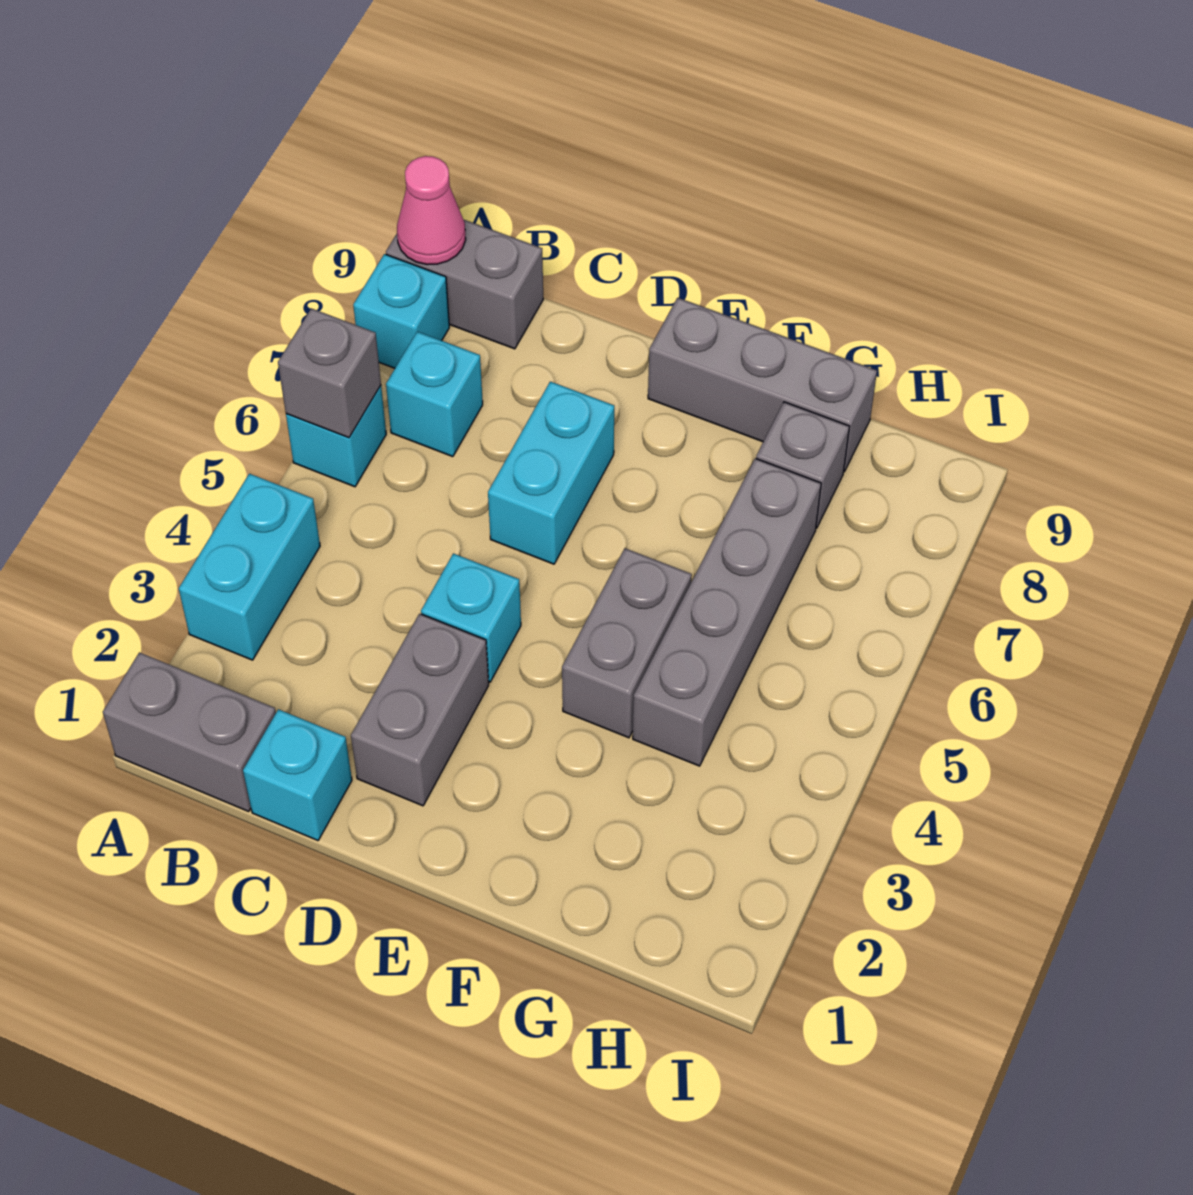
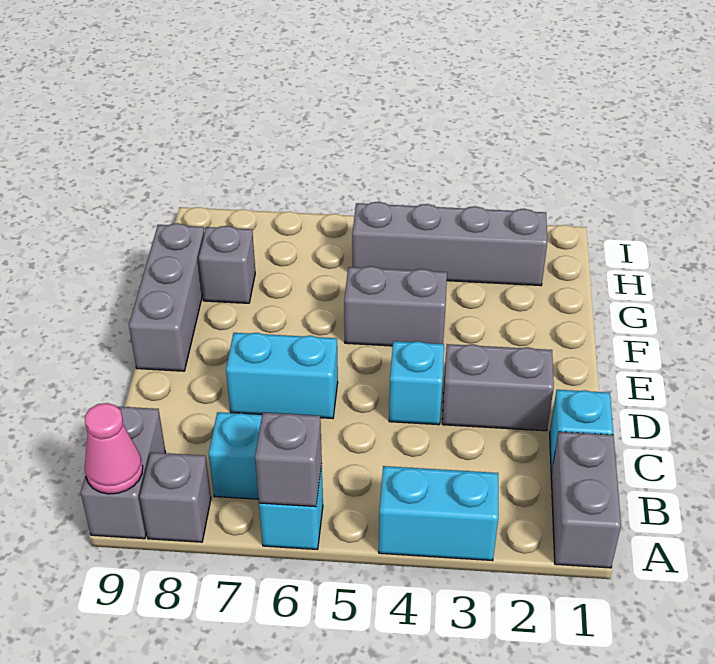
cyan 1x1 brick [353,254,449,368] -> grey 1x1 brick [140,452,211,542]
grey 1x4 brick [633,458,821,766] -> grey 1x4 brick moved to [352,202,547,286]

